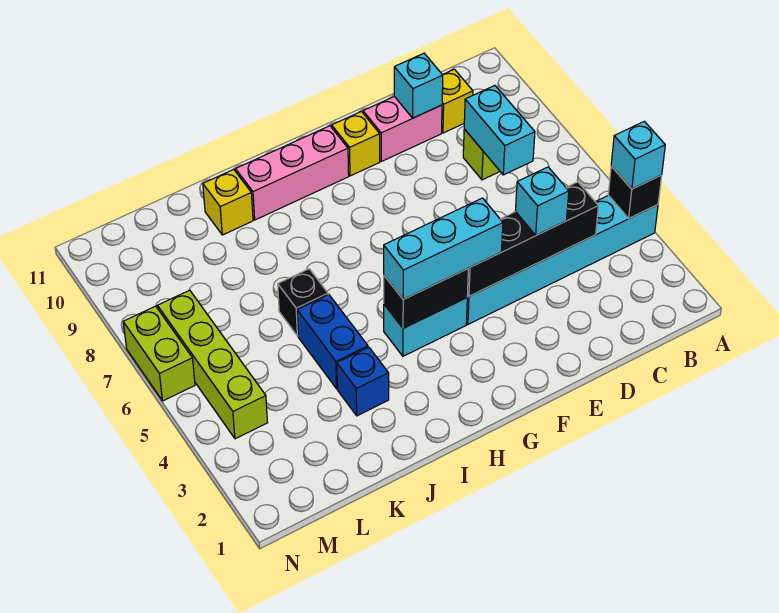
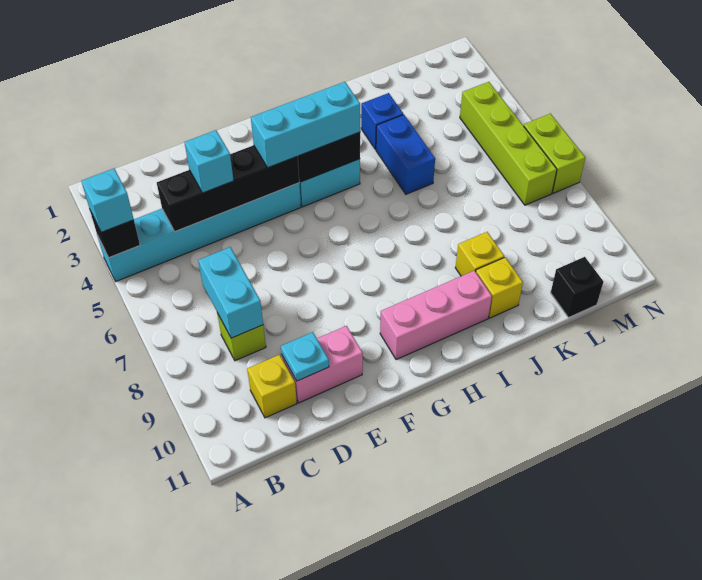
cyan 1x1 brick [394,53,443,118] -> cyan 1x1 plate [281,332,329,381]
yellow 1x1 brick [332,112,380,176] -> yellow 1x1 brick moved to [455,232,504,276]
black 1x1 brick [278,269,328,336] -> black 1x1 brick moved to [551,257,603,317]

